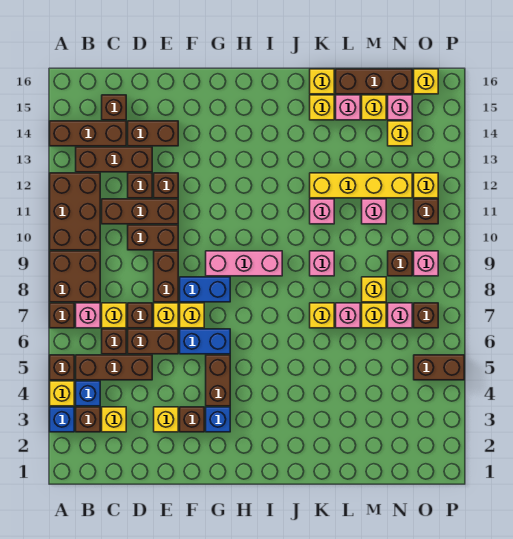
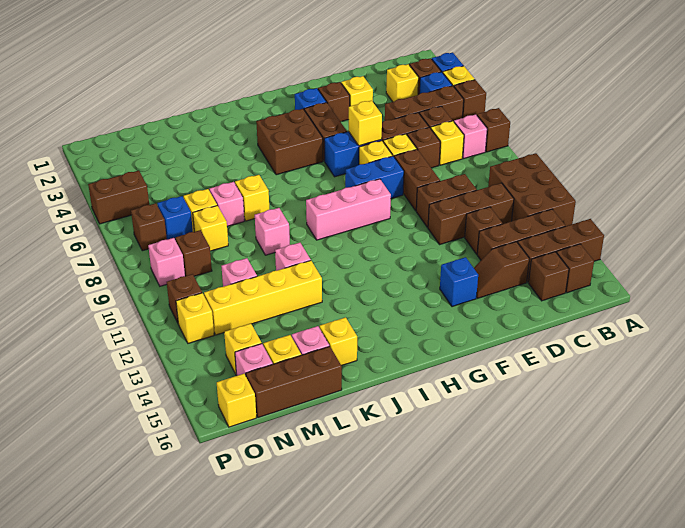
brown 2x2 brick [50,251,100,302] -> brown 2x2 brick moved to [256,109,323,175]
brown 1x2 brick [128,121,178,146] -> brown 1x2 slope [474,242,529,298]
brown 1x1 brick [154,173,178,198] -> brown 1x1 brick moved to [556,244,594,293]
none -> blue 1x1 brick [440,257,478,307]
yellow 1x1 brick [310,69,334,94] -> yellow 1x1 brick moved to [349,101,382,146]
pink 1x1 brick [388,303,412,328] -> blue 1x1 brick [157,196,193,240]

